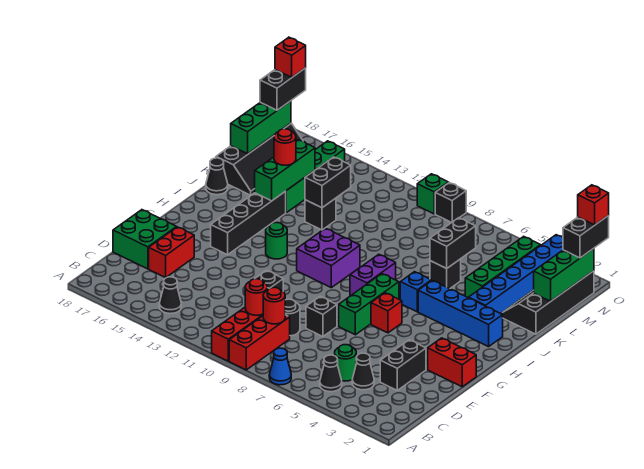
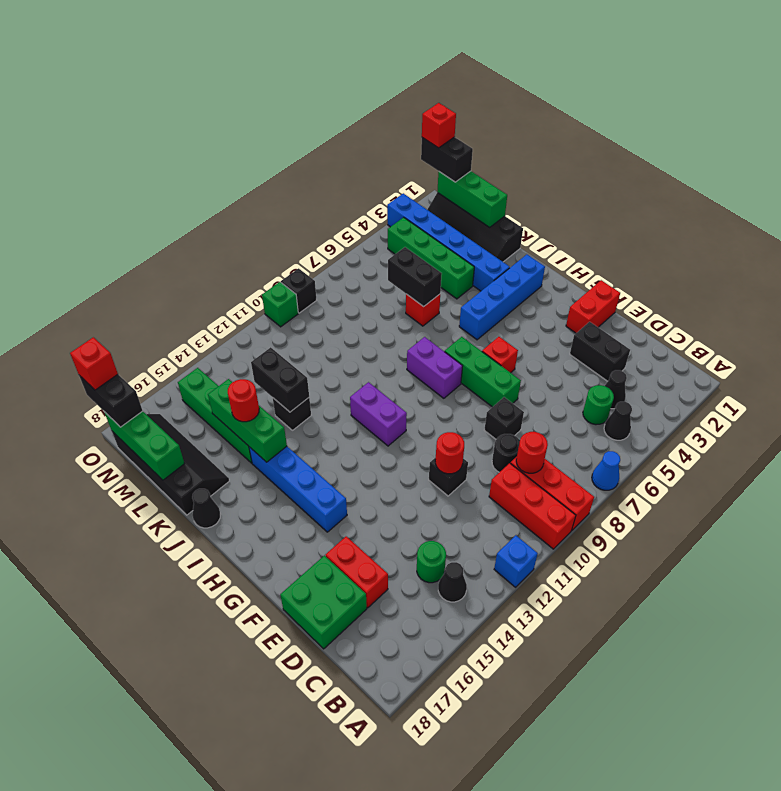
red 1x1 round brick [245,279,267,315] -> red 1x1 round brick moved to [435,432,464,474]
black 1x4 brick [211,191,286,255] -> blue 1x4 brick [249,447,347,532]
purple 2x2 brick [297,228,360,288] -> purple 1x2 brick [350,382,407,446]
green 1x1 round brick [266,223,287,259] -> green 1x1 round brick moved to [417,541,446,583]
blue 1x1 brick [400,272,431,312] -> blue 1x1 brick moved to [494,535,538,587]
black 1x1 brick [430,259,461,289] -> red 1x1 brick [406,294,440,326]

